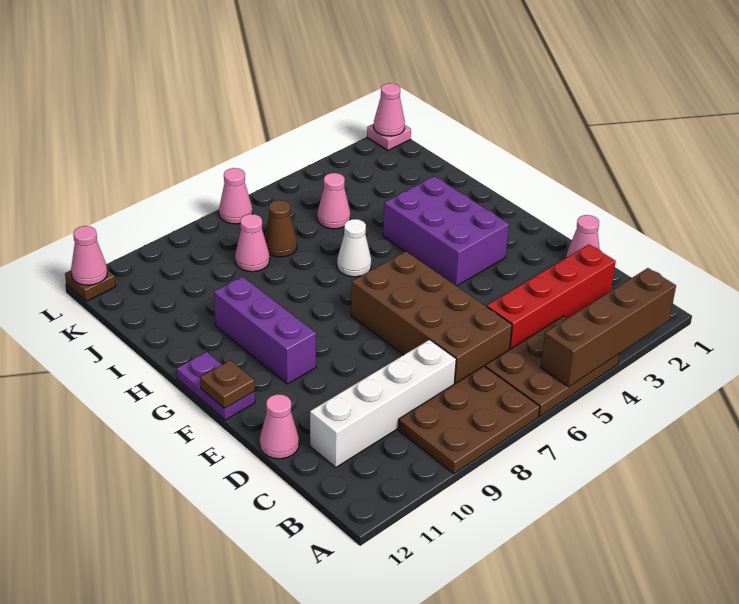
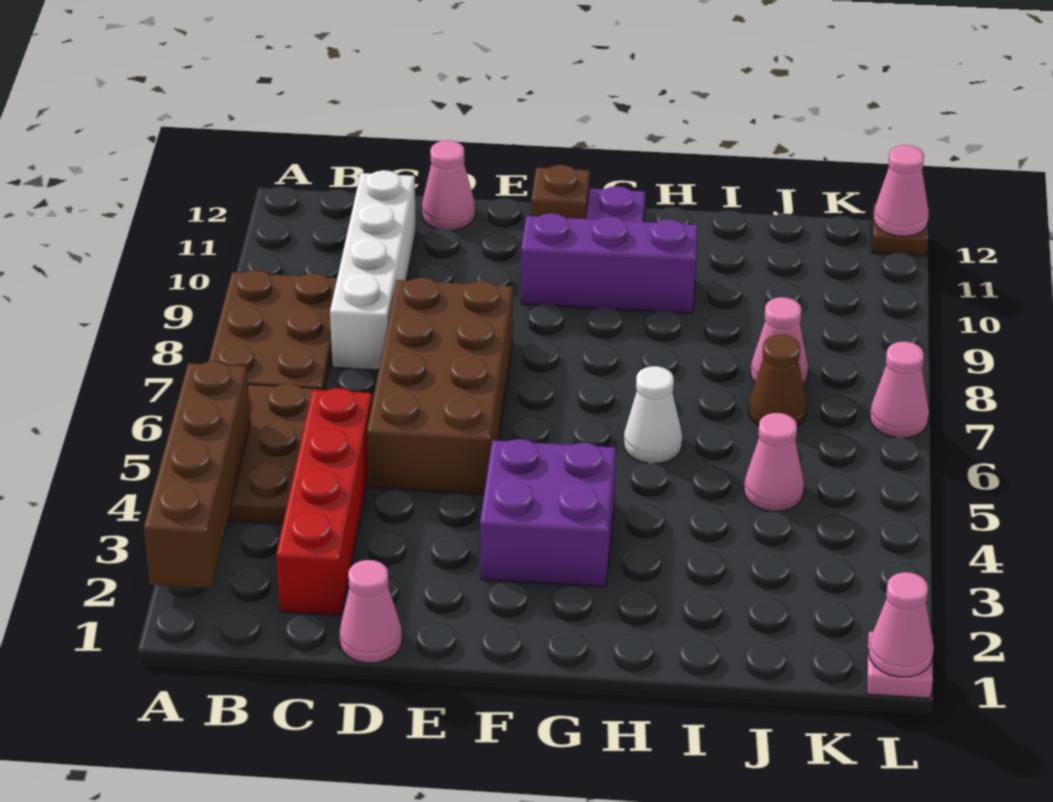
brown 2x4 brick [351,251,512,384] -> brown 2x4 brick turned to [367,278,513,494]
purple 2x3 brick [383,176,509,286] -> purple 2x2 brick [480,439,616,587]

